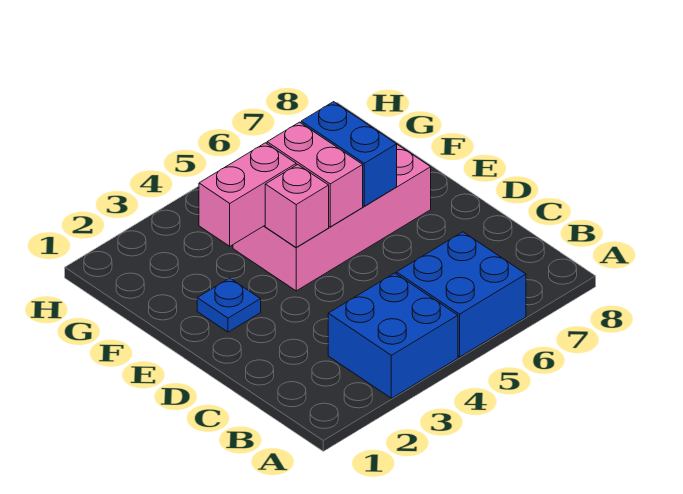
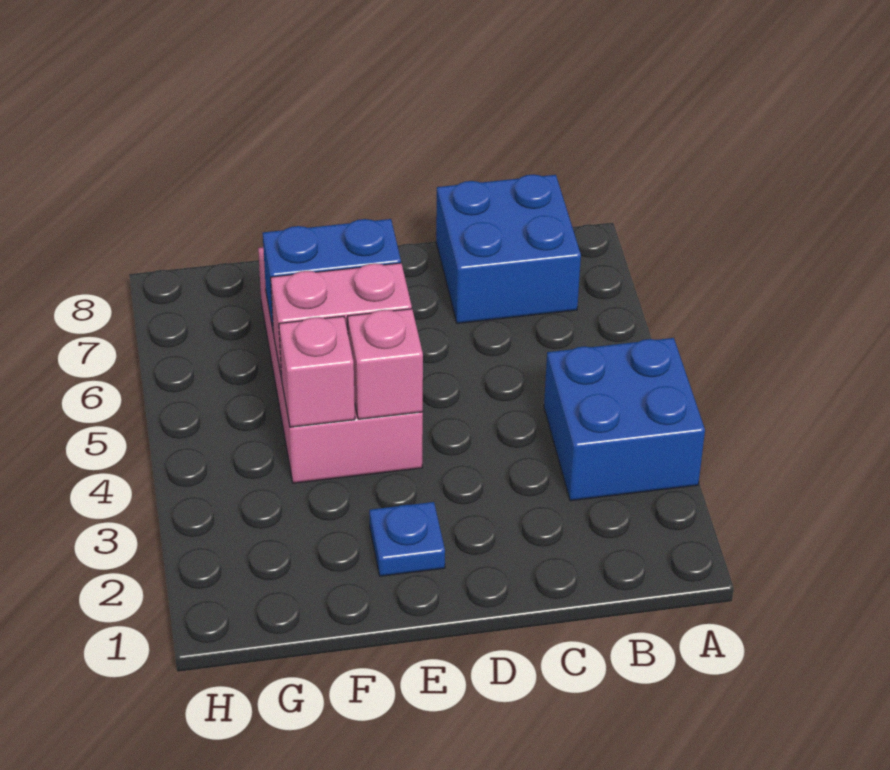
blue 2x2 brick [396,232,526,357] -> blue 2x2 brick moved to [436,175,581,323]
pink 1x2 brick [199,143,296,246] -> pink 1x1 brick [279,316,355,427]

